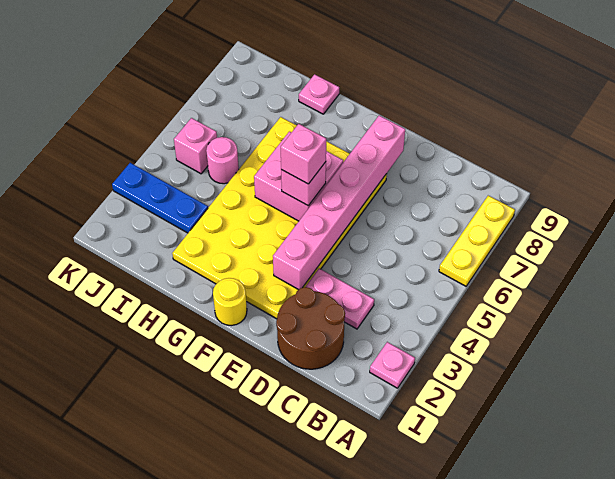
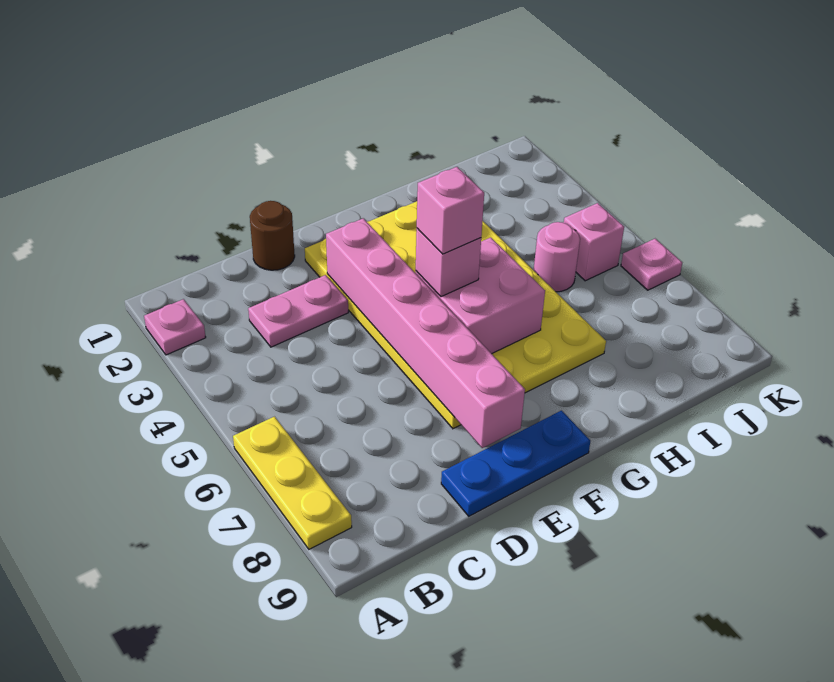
brown 2x2 round brick [276,287,345,369] -> brown 1x1 round brick [250,201,295,270]
yellow 1x1 round brick [213,278,247,325] -> none
pink 1x1 plate [299,74,339,114] -> pink 1x1 plate moved to [621,239,682,290]
blue 1x3 plate [112,163,208,233] -> blue 1x3 plate moved to [441,411,590,516]

